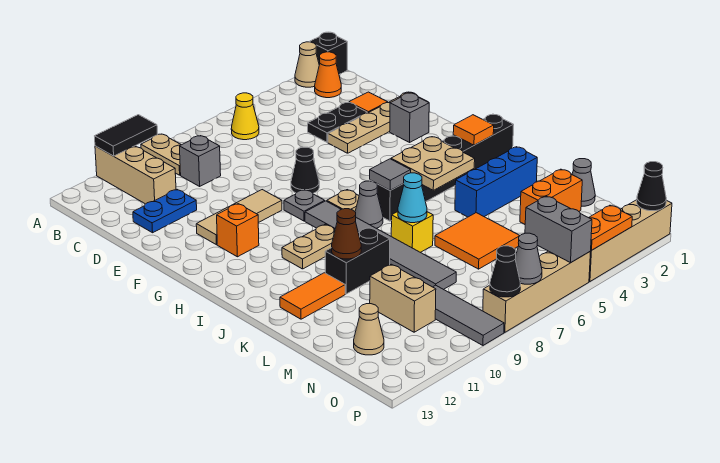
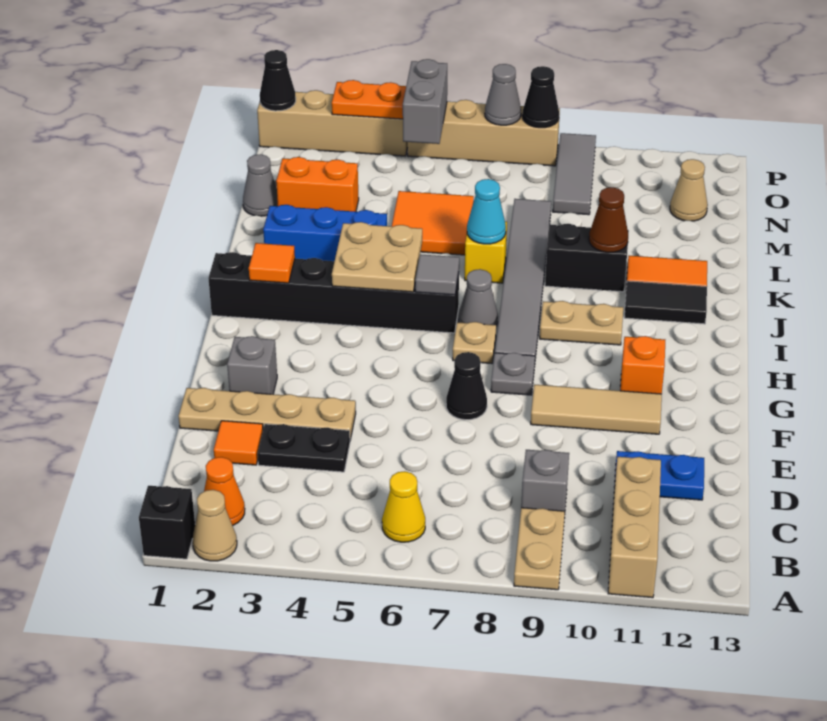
black 1x2 tile [95,115,158,156] -> black 1x2 tile moved to [624,281,707,324]
tan 1x2 brick [370,264,436,332] -> none

